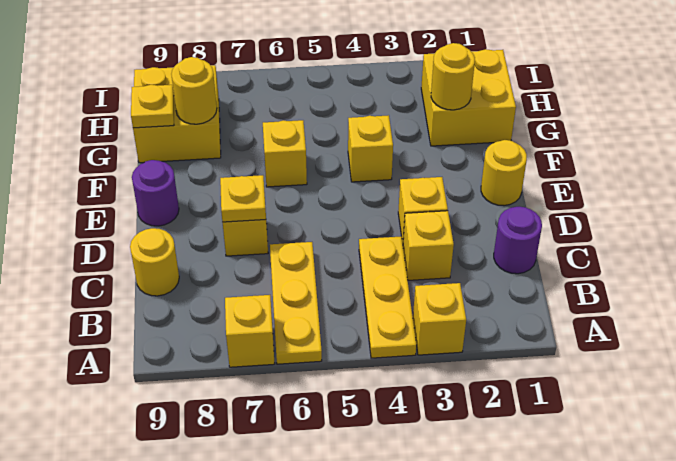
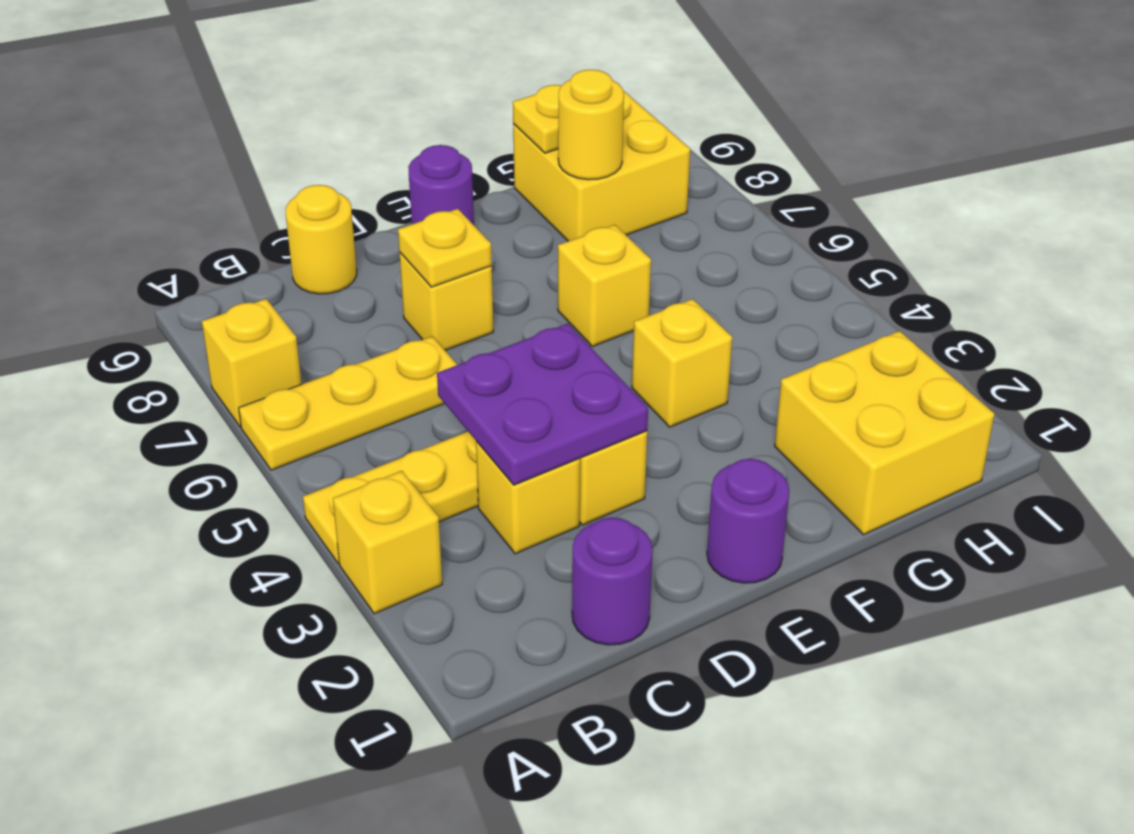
none -> purple 2x2 plate [437,324,648,485]
yellow 1x1 round brick [481,140,527,206] -> purple 1x1 round brick [707,459,789,583]
yellow 1x1 round brick [431,43,475,110] -> none

